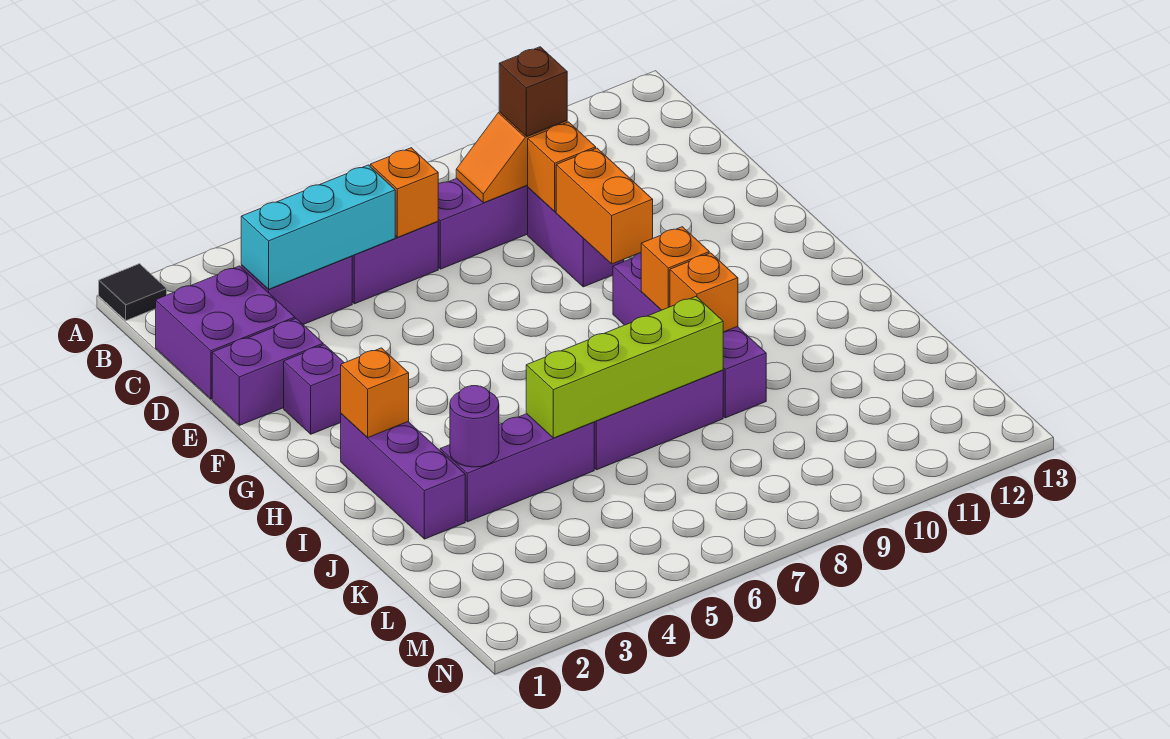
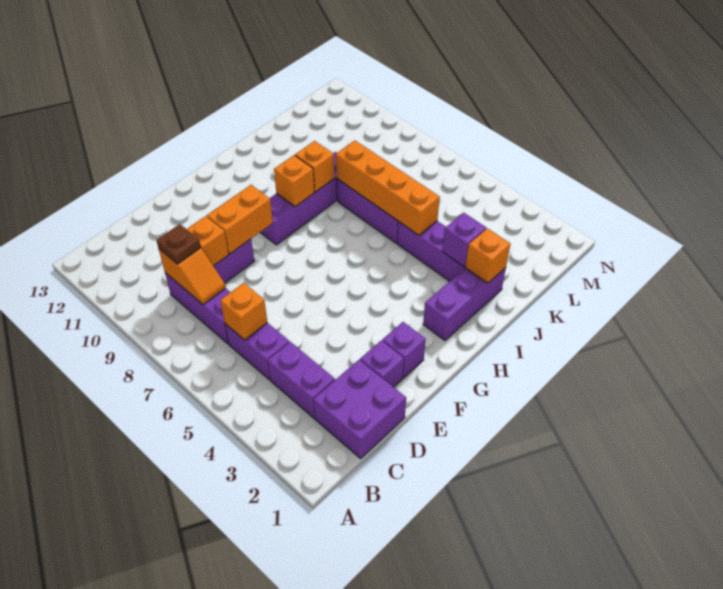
black 1x1 tile [99,264,167,321] -> none
cyan 1x3 brick [241,165,395,289] -> none
brown 1x1 brick [499,47,567,136] -> brown 1x1 plate [157,224,201,264]
purple 1x2 brick [212,319,323,425] -> purple 1x1 brick [360,340,404,387]
orange 1x1 brick [341,348,409,437] -> orange 1x1 brick moved to [465,228,510,283]
purple 1x1 round brick [450,386,499,467] -> purple 1x1 brick [442,213,486,267]
lime 1x4 brick [526,297,723,438] -> orange 1x4 brick [336,141,440,235]

